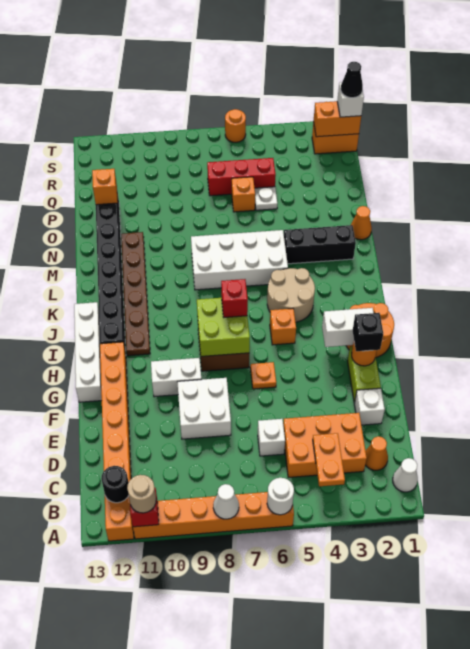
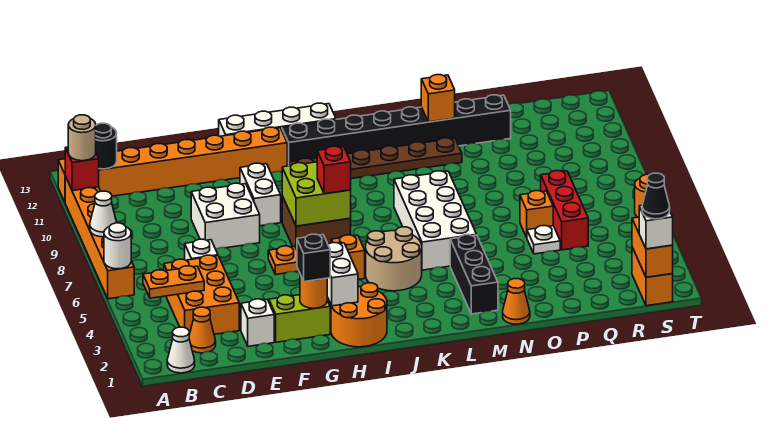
orange 1x1 brick [92,169,118,205] -> orange 1x1 brick moved to [421,75,455,122]

